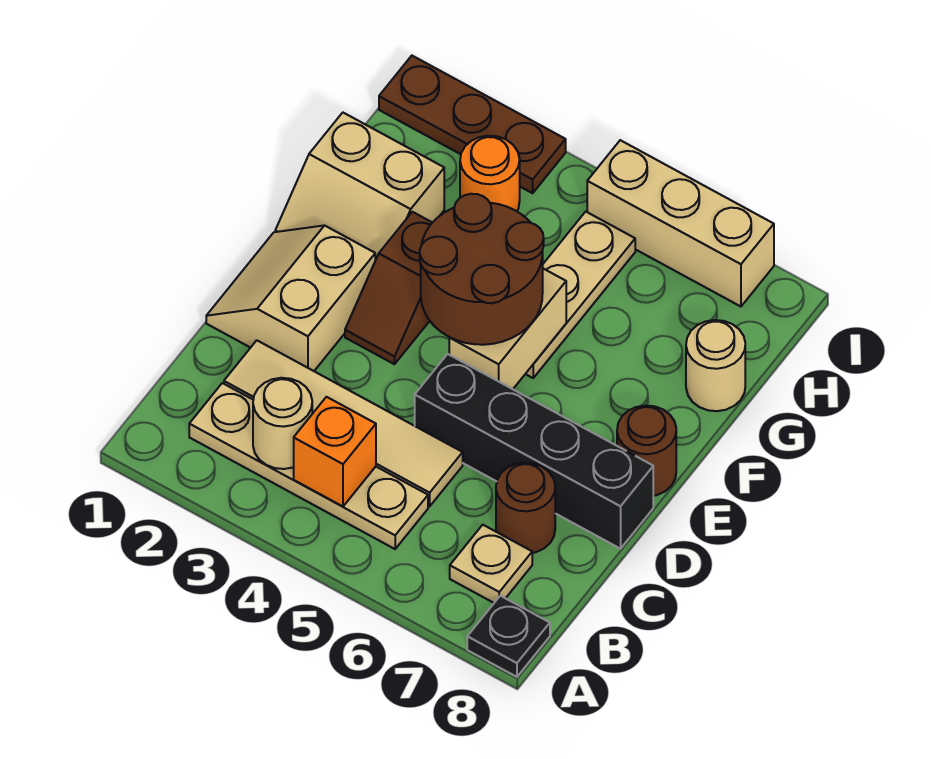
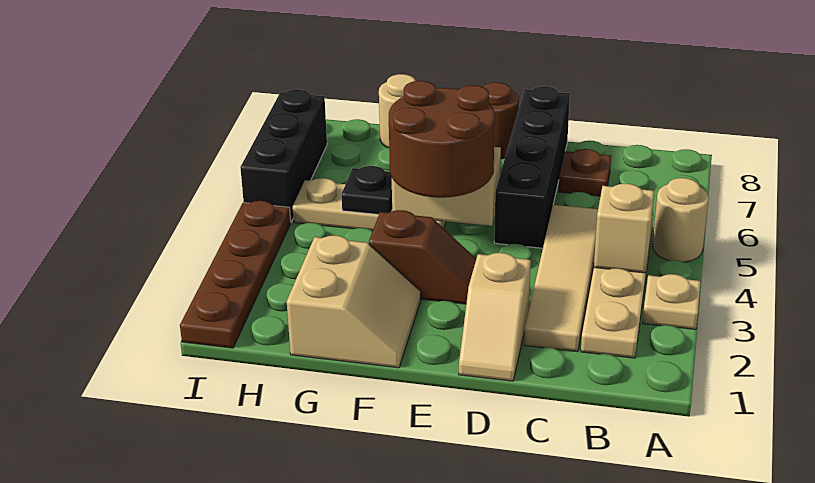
black 1x1 plate [467,596,550,677] -> black 1x1 plate moved to [341,166,392,214]
tan 1x1 round brick [253,378,312,469] -> tan 1x1 round brick moved to [653,178,709,262]
orange 1x1 brick [294,397,376,506] -> tan 1x1 brick [594,183,654,273]
tan 1x1 plate [450,525,532,603] -> tan 1x1 plate moved to [643,274,701,329]
brown 1x1 round brick [496,463,555,553] -> brown 1x1 plate [559,149,611,196]
tan 2x2 slope [206,225,375,371] -> tan 1x2 slope [459,253,531,381]
orange 1x1 round brick [460,136,520,211] -> none
brown 1x3 plate [379,56,566,193] -> brown 1x4 plate [180,201,291,348]
tan 1x3 brick [587,140,774,307] -> black 1x3 brick [240,89,327,222]

